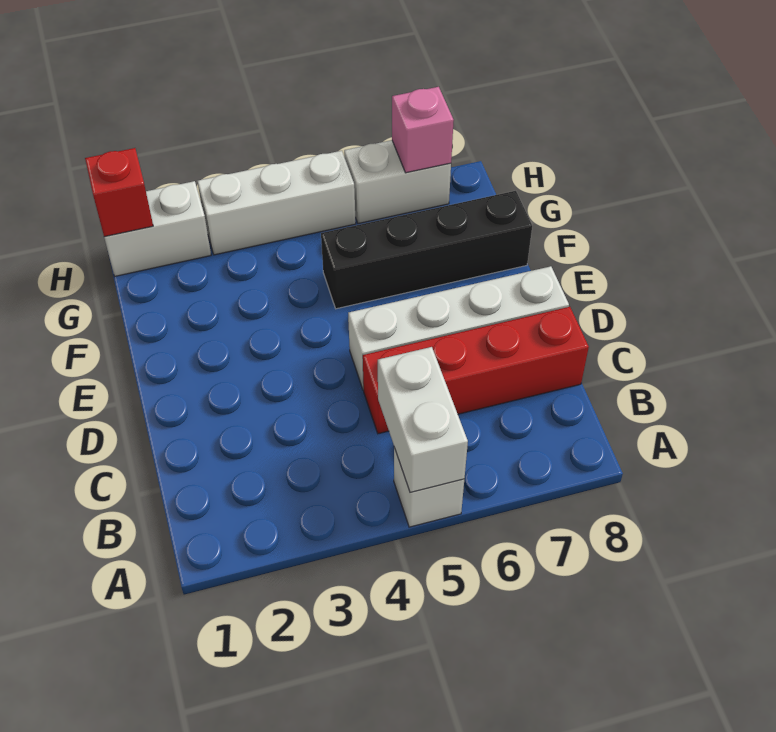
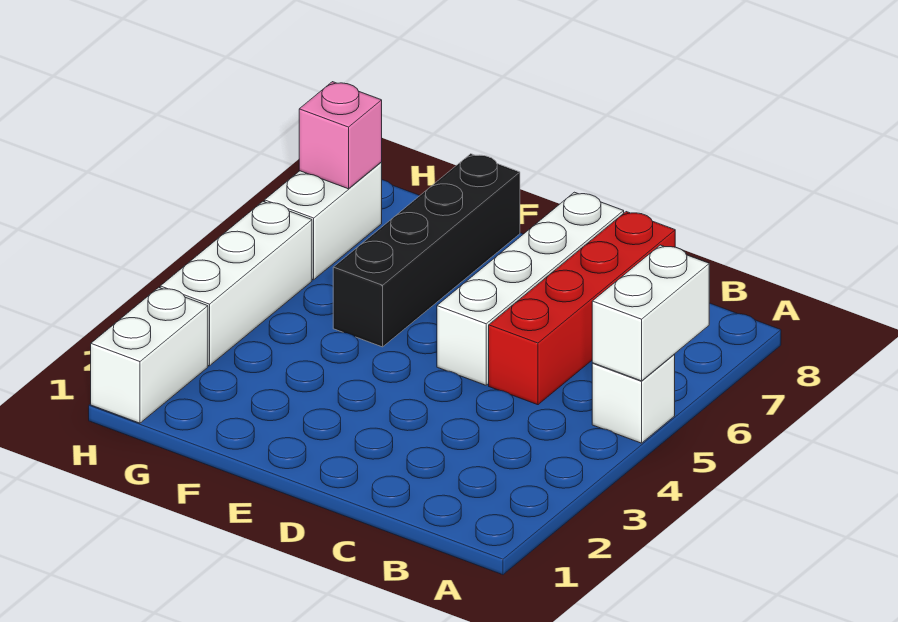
white 1x2 brick [378,347,468,492] -> white 1x2 brick turned to [592,245,709,381]
red 1x1 brick [85,148,153,237] -> none

